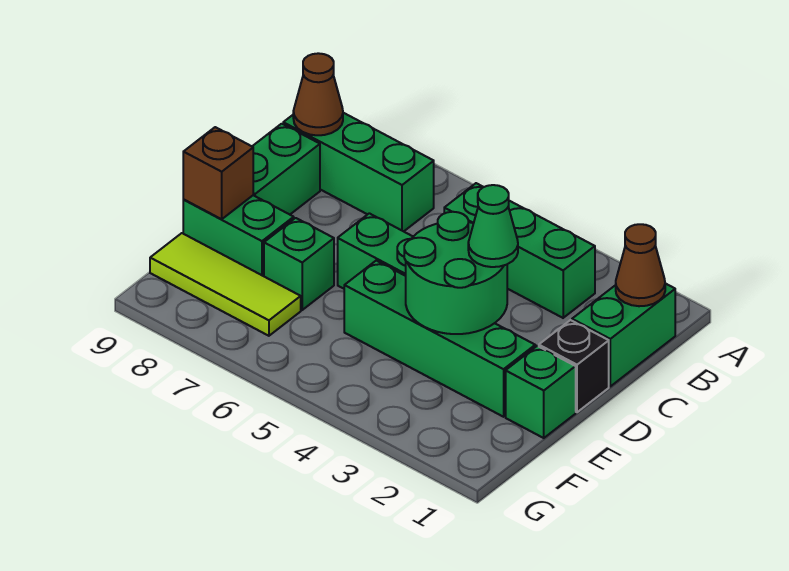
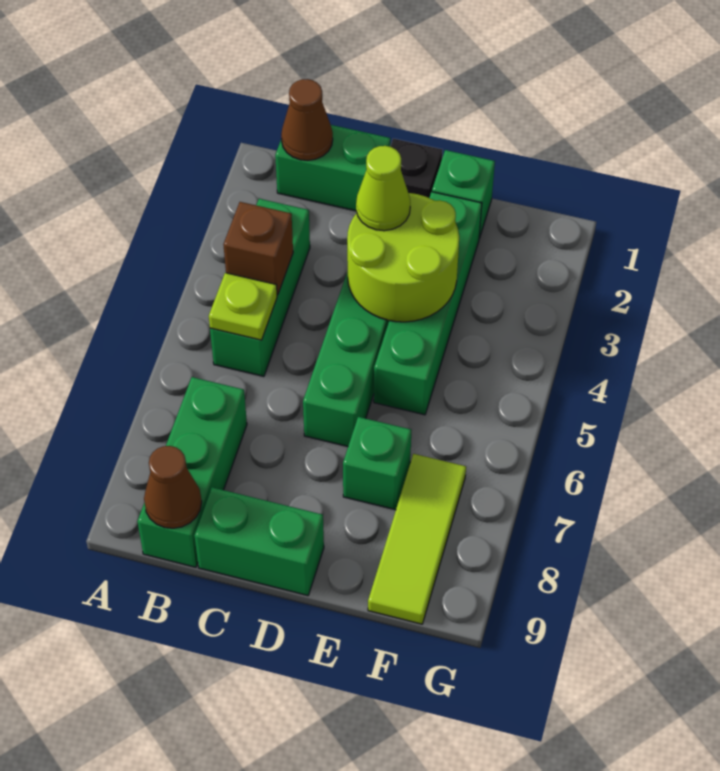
none -> lime 1x1 plate [209,273,277,340]
green 2x2 round brick [404,212,507,334] -> lime 2x2 round brick [347,193,459,322]
green 1x1 cone [468,185,518,267] -> lime 1x1 cone [356,146,410,231]
green 1x2 brick [183,195,294,276] -> none
brown 1x1 brick [183,127,253,219] -> brown 1x1 brick moved to [223,202,293,295]

